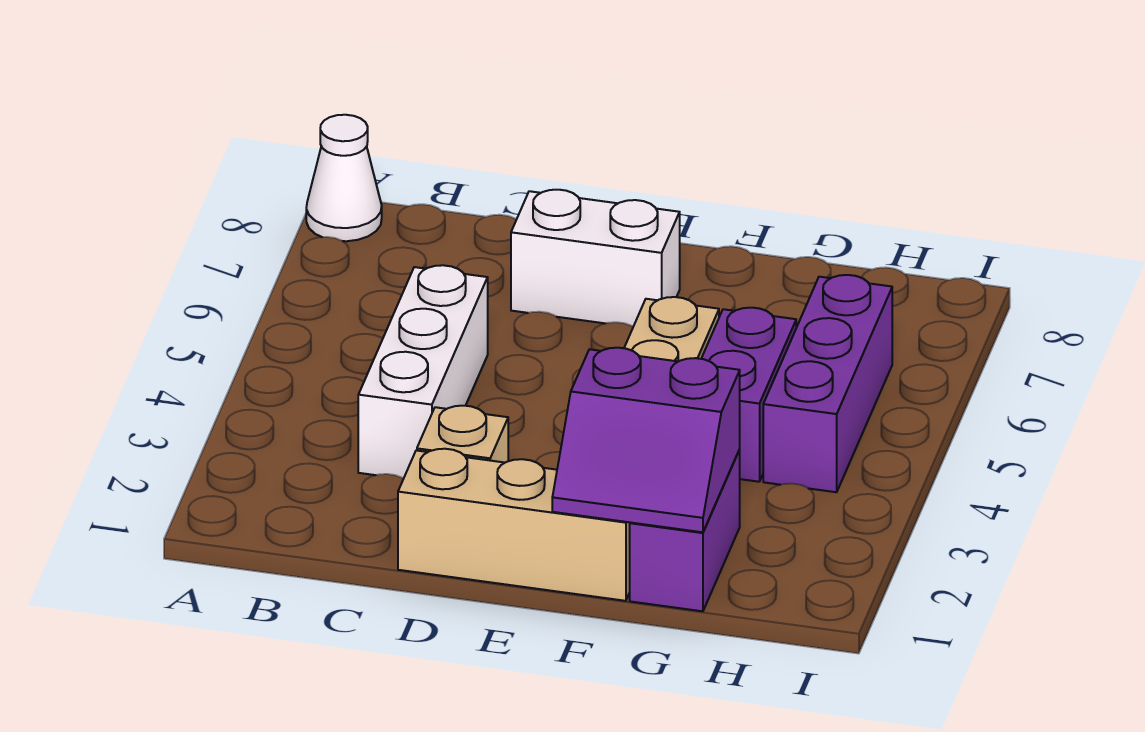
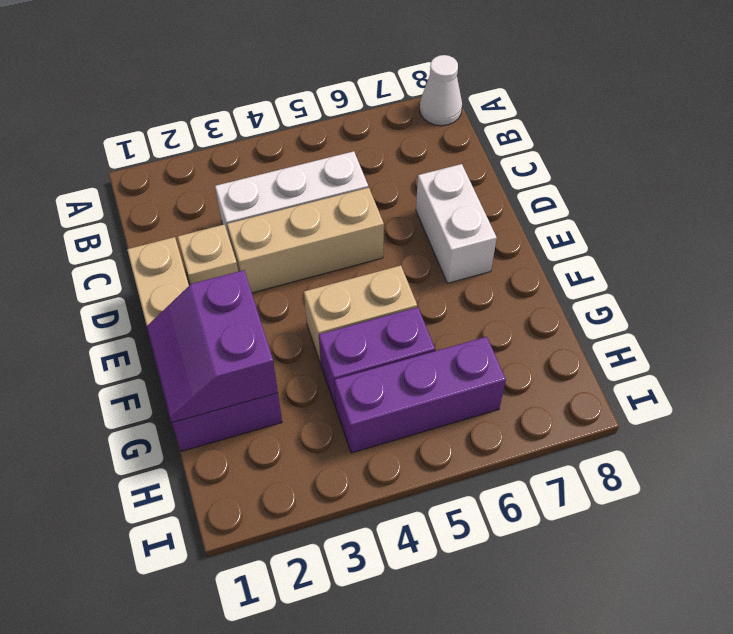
none -> tan 1x3 brick [227,188,384,293]

